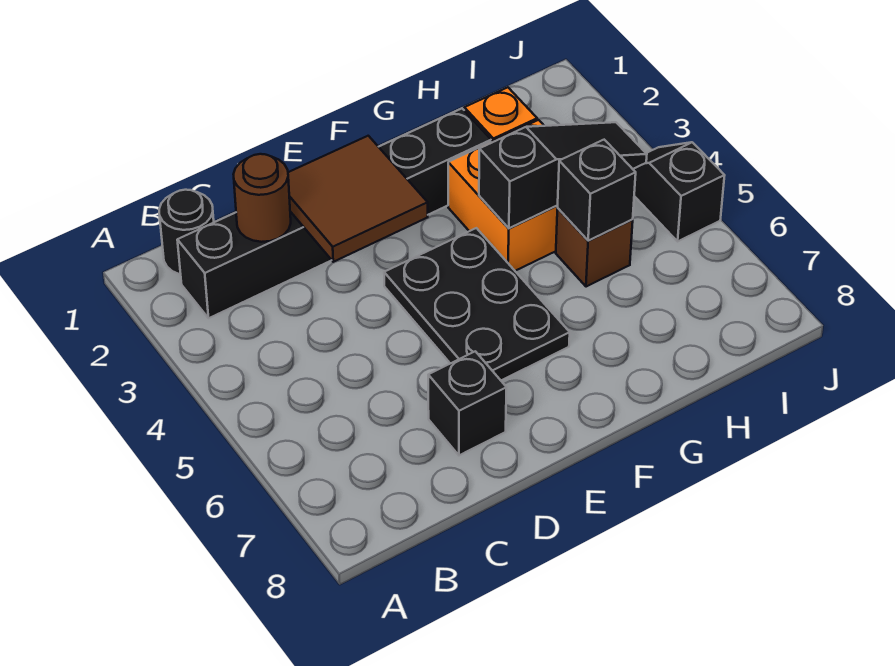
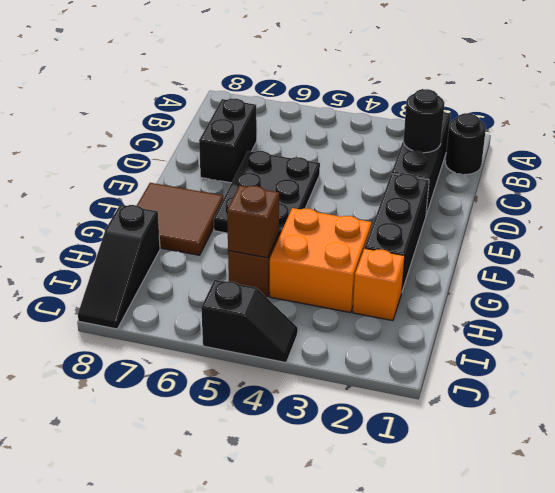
brown 1x1 round brick [233,154,291,242] -> black 1x1 round brick [403,89,444,153]
brown 2x2 tile [288,136,428,262] -> brown 2x2 tile moved to [137,183,223,255]
black 1x1 brick [428,351,507,455] -> black 1x2 brick [199,99,257,183]
black 2x3 plate [384,228,570,380] -> black 2x3 plate turned to [214,151,320,236]
black 1x3 slope [479,122,647,228] -> black 1x3 slope moved to [78,205,160,329]
black 1x1 brick [558,140,636,241] -> brown 1x1 brick [227,185,279,258]

